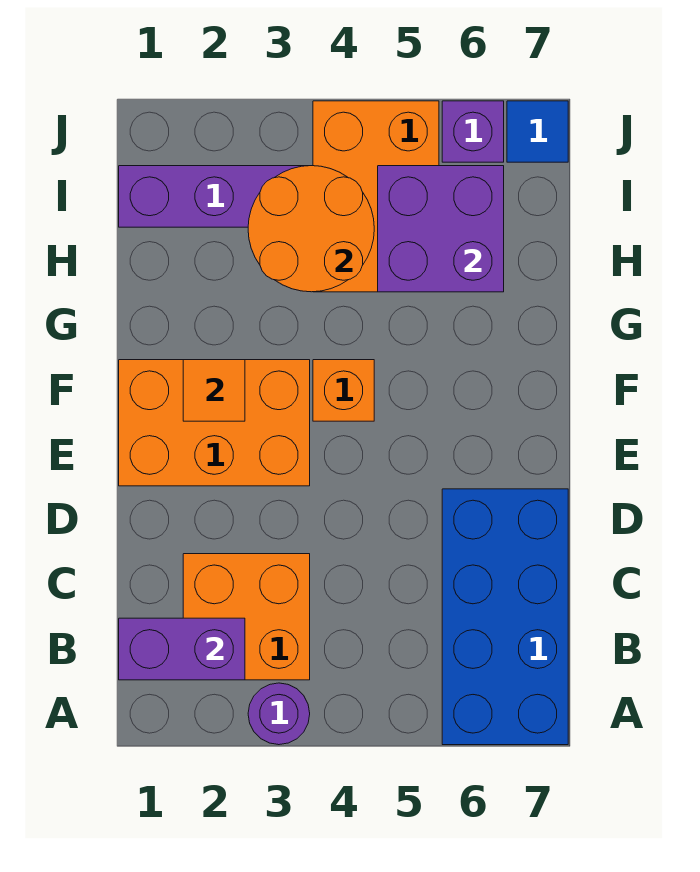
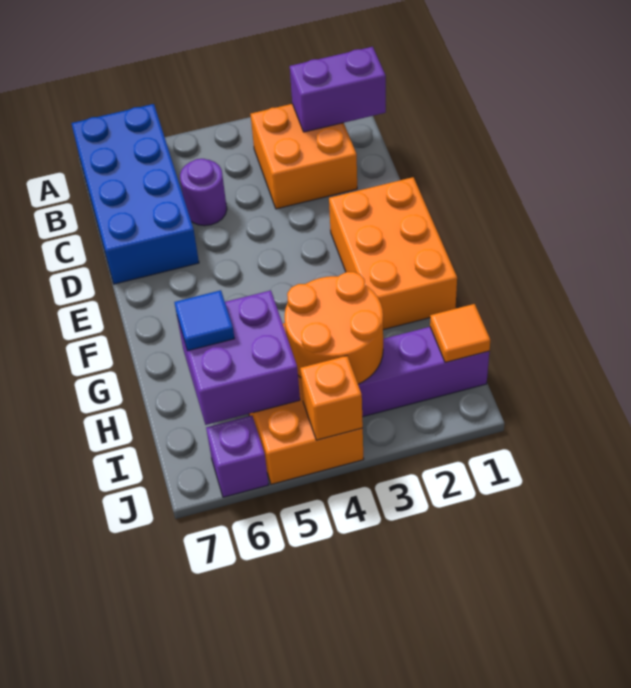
purple 1x1 round brick [248,683,310,745] -> purple 1x1 round brick moved to [180,159,227,226]
orange 2x3 brick [119,360,310,486] -> orange 2x3 brick turned to [329,177,457,330]
orange 1x1 tile [183,360,245,421] -> orange 1x1 tile moved to [430,304,490,363]
orange 1x1 brick [313,360,374,421] -> orange 1x1 brick moved to [300,356,363,440]
blue 1x1 tile [507,101,568,162] -> blue 1x1 tile moved to [174,290,234,351]

